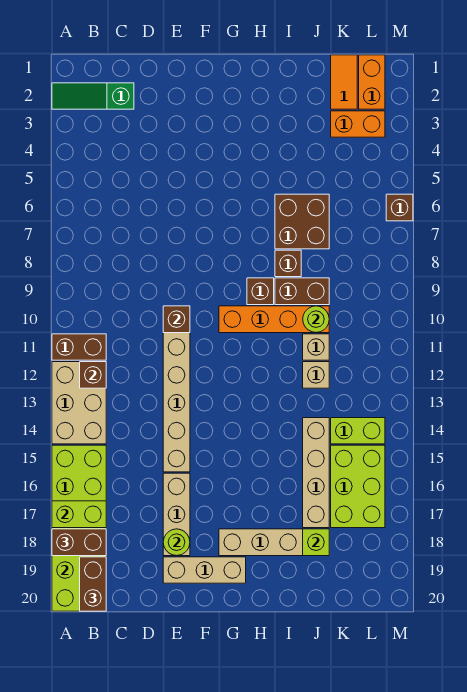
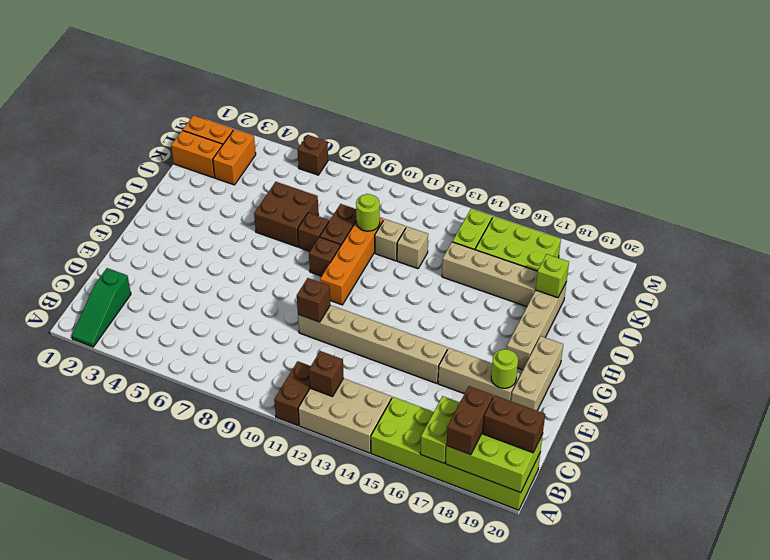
orange 1x2 tile [331,55,357,109] -> orange 1x2 brick [171,130,222,178]

